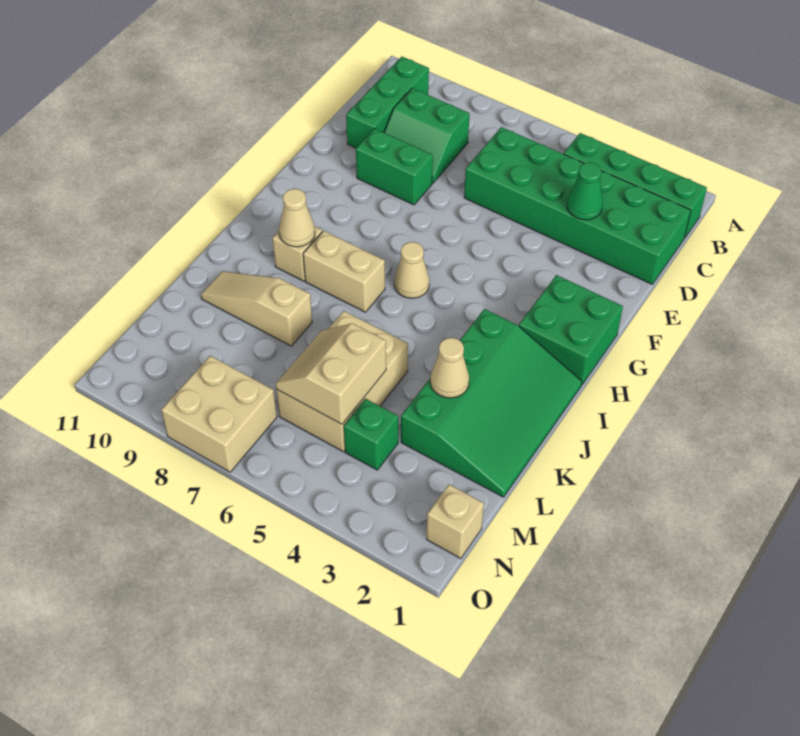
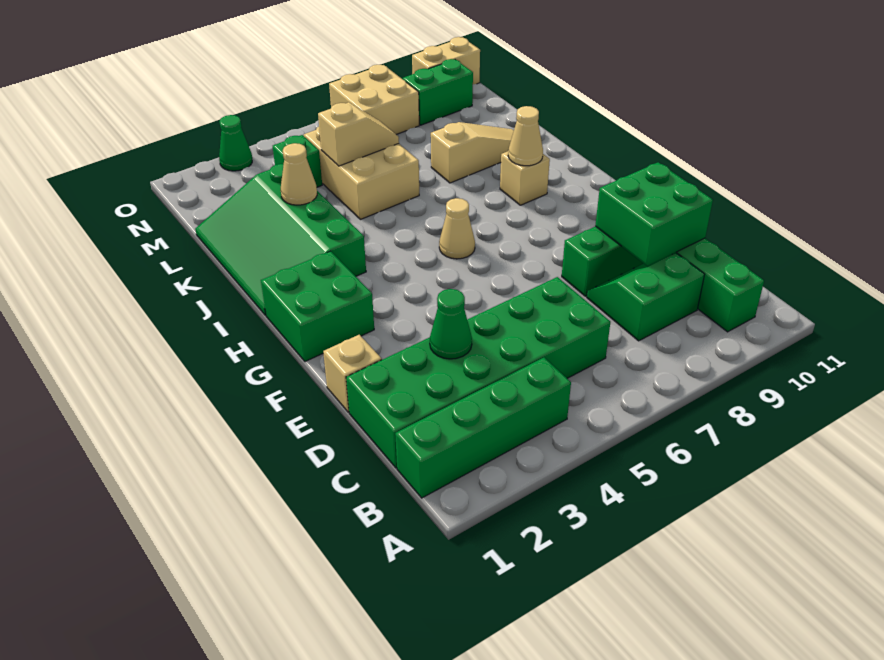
none -> green 2x2 brick [595,162,713,266]
tan 1x2 brick [303,231,385,312] -> tan 1x2 brick moved to [412,37,480,84]
tan 2x2 slope [276,323,386,424] -> tan 1x2 slope [318,102,399,166]
tan 1x1 brick [427,485,484,559] -> tan 1x1 brick moved to [323,335,382,412]
none -> green 1x2 brick [403,59,473,125]
none -> green 1x1 cone [219,115,252,171]

